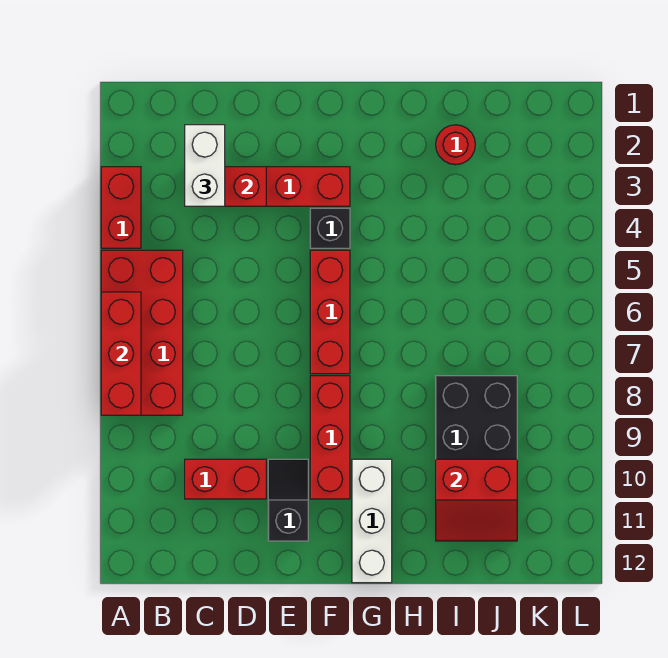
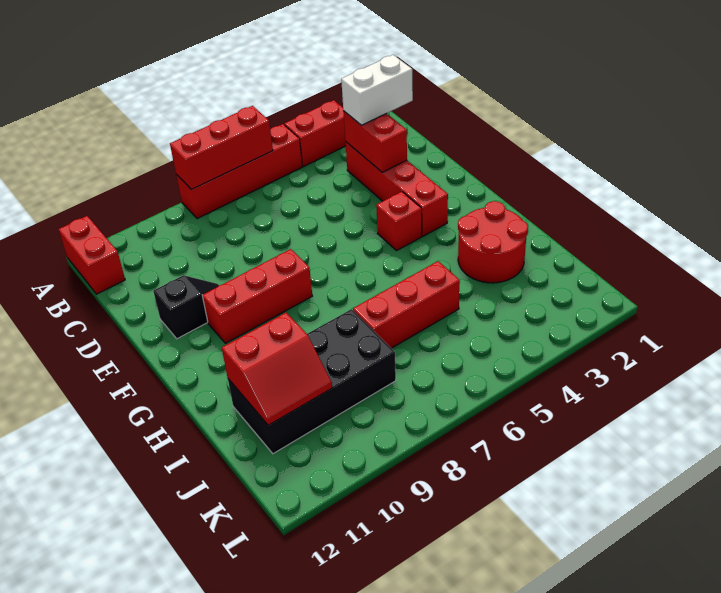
red 2x4 brick [101,250,183,415] -> red 1x4 brick [176,124,302,219]
red 1x2 brick [185,459,266,499] -> red 1x2 brick moved to [59,216,125,294]
black 1x1 brick [310,208,350,248] -> red 1x1 brick [376,192,422,250]
red 1x3 brick [310,250,350,374] -> red 1x3 brick moved to [353,261,460,348]
white 1x3 brick [352,459,392,583] -> none
red 1x1 round brick [436,125,475,165] -> red 2x2 round brick [458,201,528,283]
red 2x2 slope [436,459,517,541] -> red 2x2 slope turned to [222,313,332,425]

